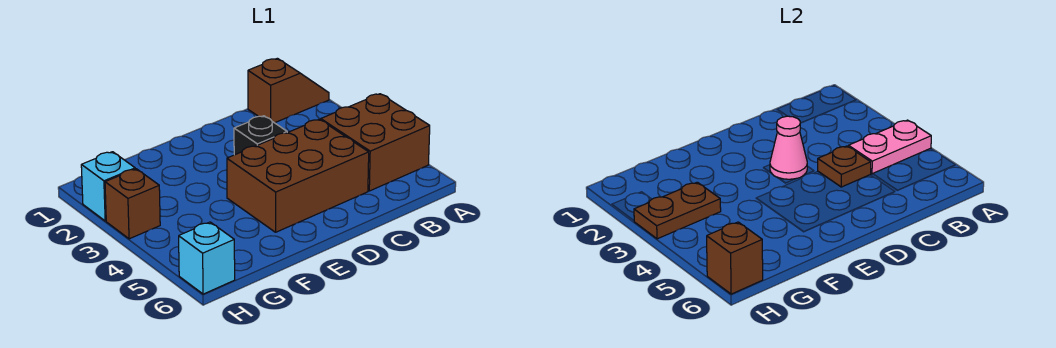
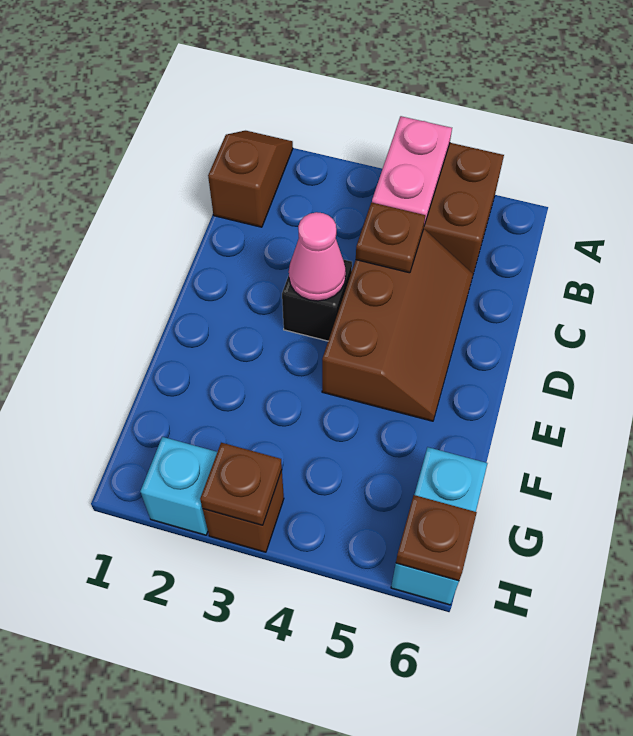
brown 2x3 brick [227,119,369,232] -> brown 2x3 slope [322,229,473,421]
brown 1x2 plate [634,182,721,239] -> brown 1x1 plate [200,443,282,525]
cyan 1x1 brick [179,222,235,294] -> cyan 1x2 brick [391,447,488,605]
brown 1x1 brick [707,222,763,294] -> brown 1x1 plate [396,495,477,581]

